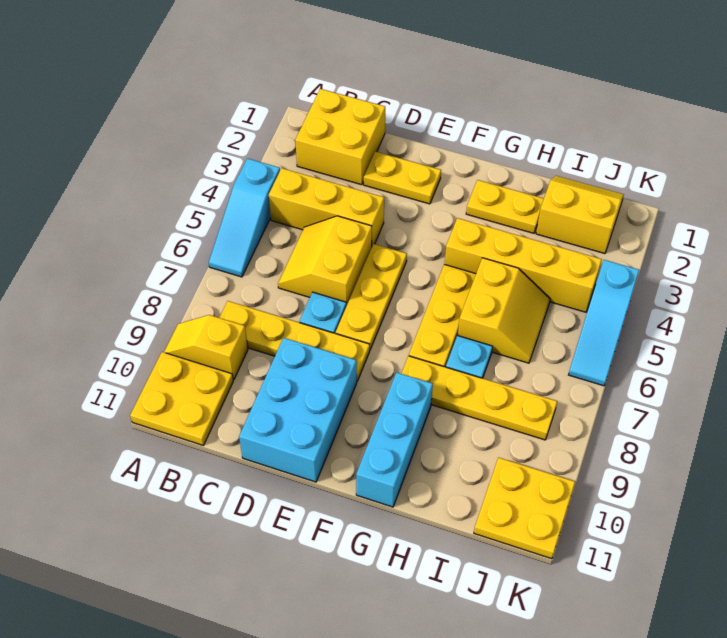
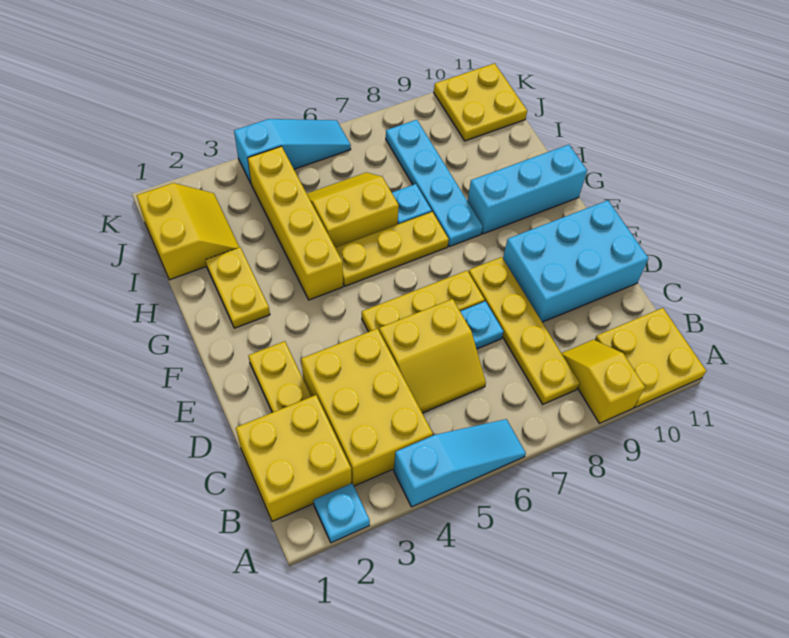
none -> cyan 1x1 plate [313,483,370,543]
yellow 1x2 slope [164,315,248,380] -> yellow 1x2 slope turned to [561,340,645,423]
yellow 1x3 brick [269,168,384,245] -> yellow 2x3 brick [301,329,433,486]
yellow 1x4 plate [401,356,557,440] -> cyan 1x4 plate [386,120,483,247]
yellow 2x2 slope [536,176,624,254] -> yellow 2x2 slope turned to [137,183,239,280]

